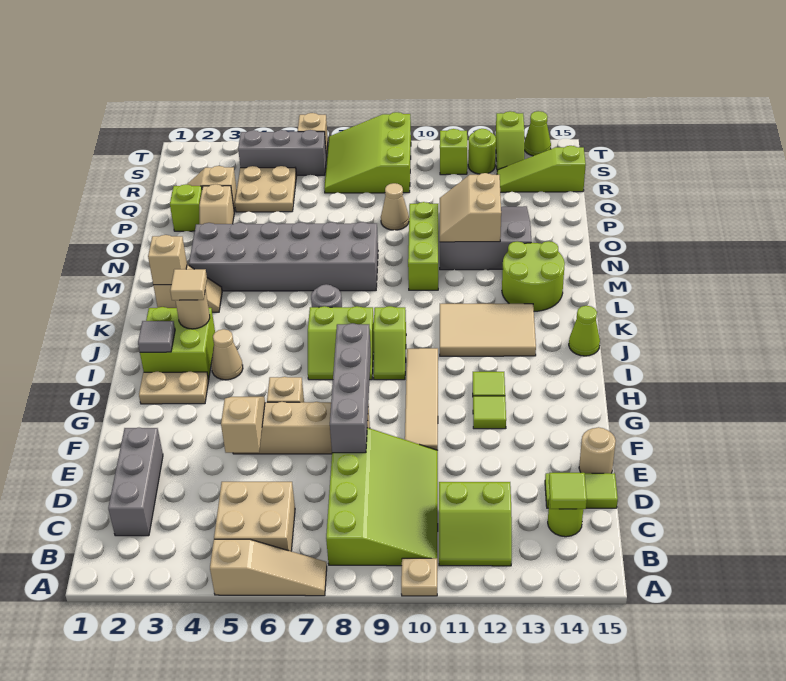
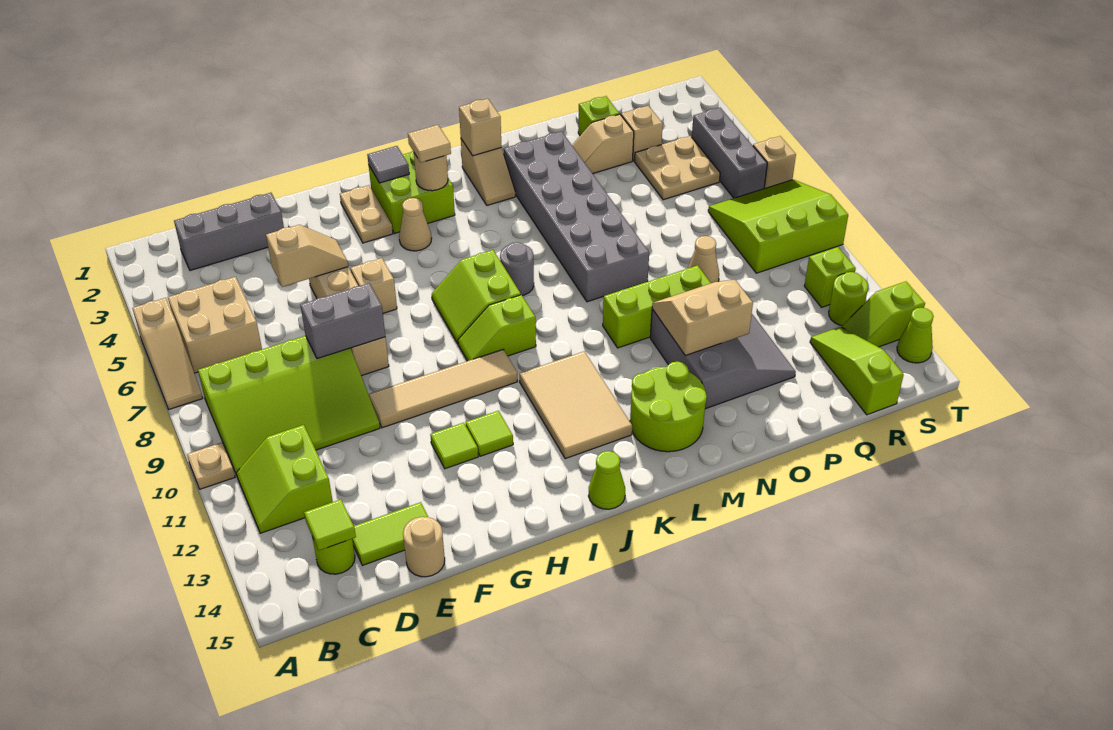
lime 1x2 tile [545,473,618,508] -> lime 1x2 tile turned to [352,502,428,565]
grey 1x4 brick [330,323,371,453] -> grey 1x2 brick [300,283,385,359]

